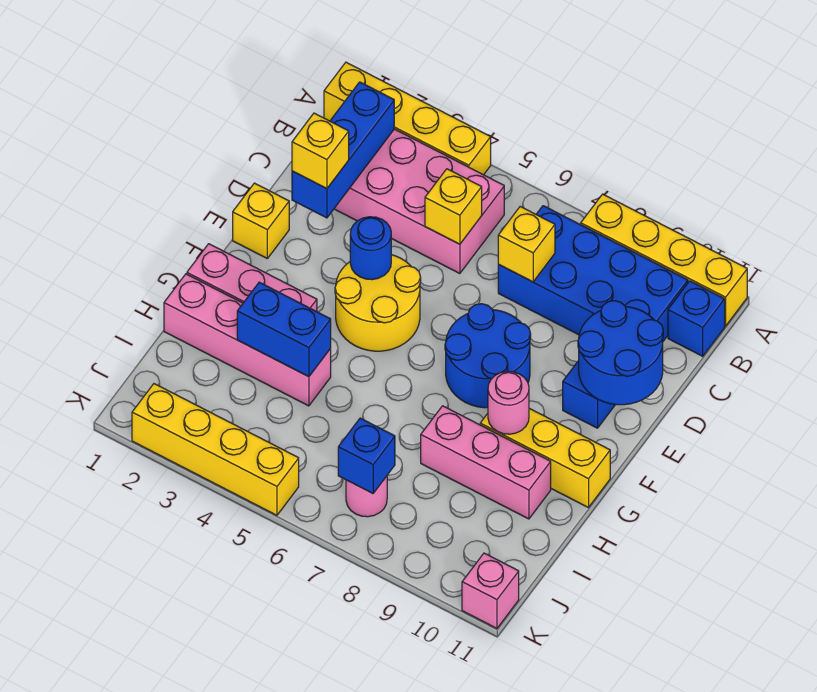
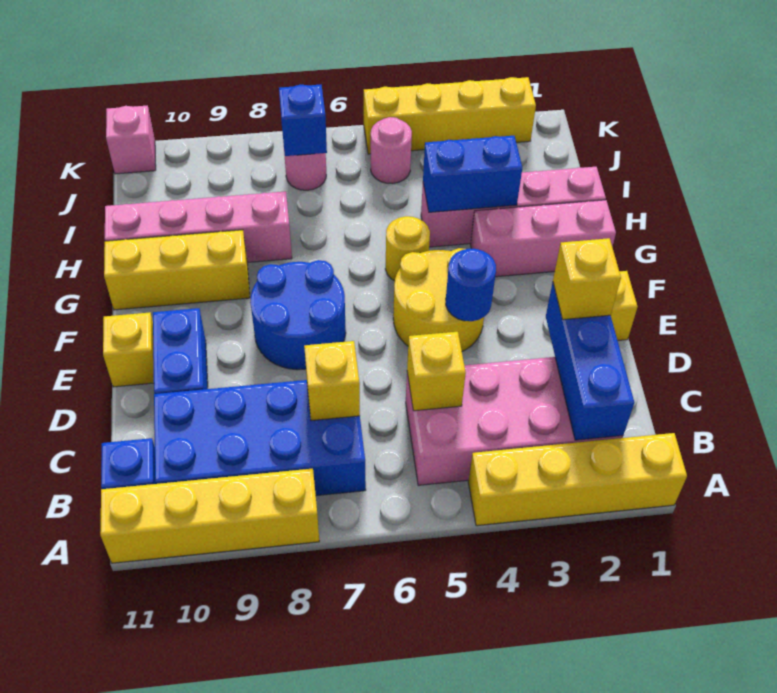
blue 2x2 round brick [578,301,663,405] -> none
none -> yellow 1x1 brick [103,312,154,387]
none -> yellow 1x1 round brick [386,216,430,281]
pink 1x1 round brick [488,371,529,434] -> pink 1x1 round brick moved to [371,117,412,184]
pink 1x3 brick [421,406,551,519] -> pink 1x4 brick [105,191,292,263]

